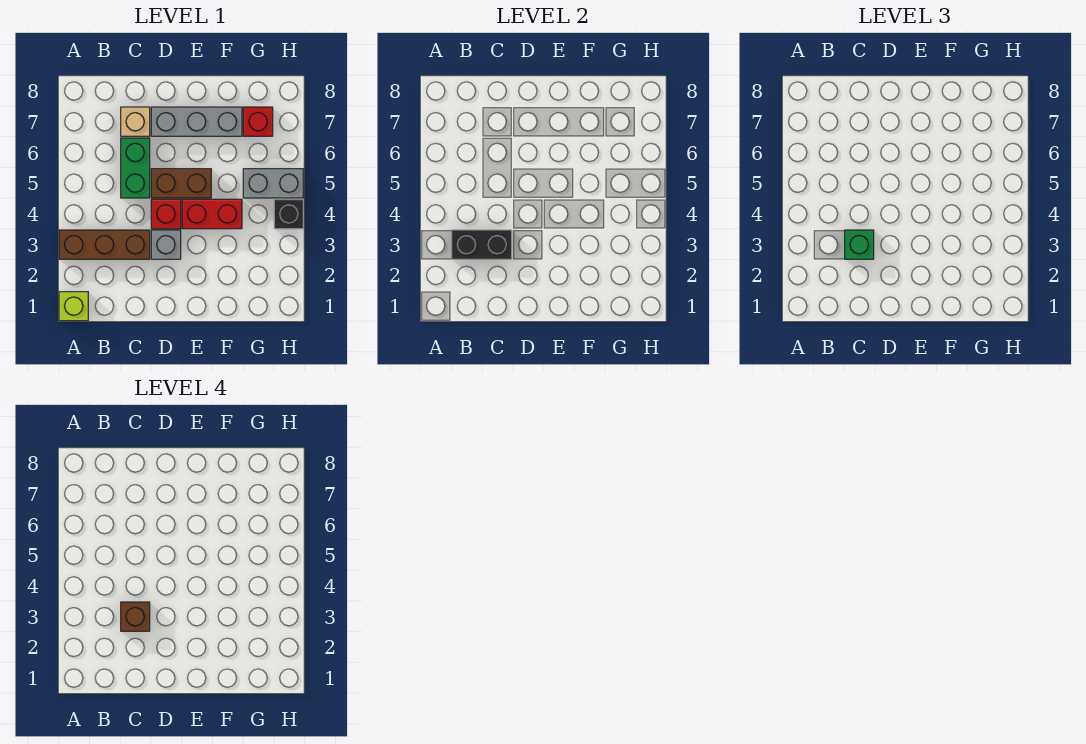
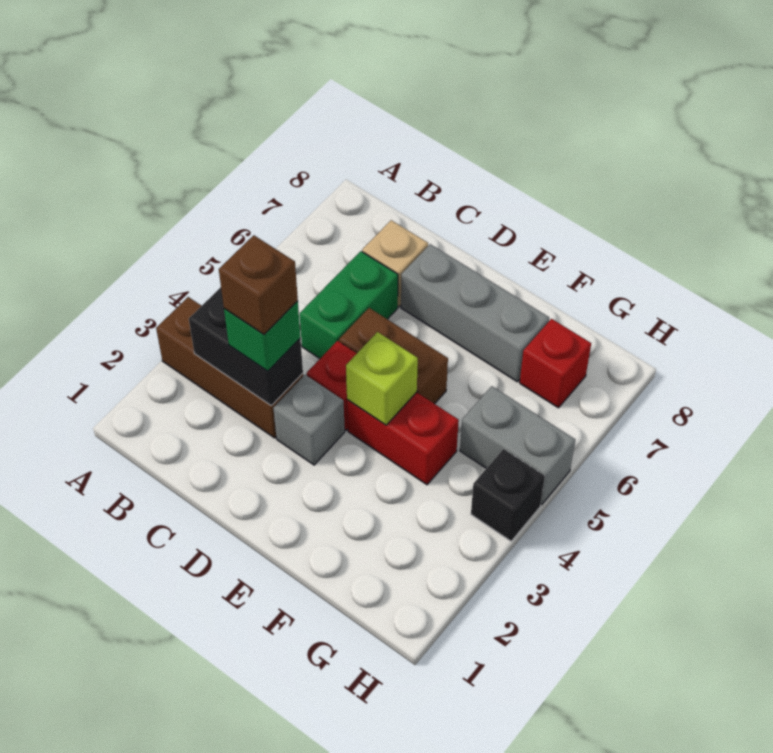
lime 1x1 brick [59,292,88,321] -> lime 1x1 brick moved to [346,332,418,425]

